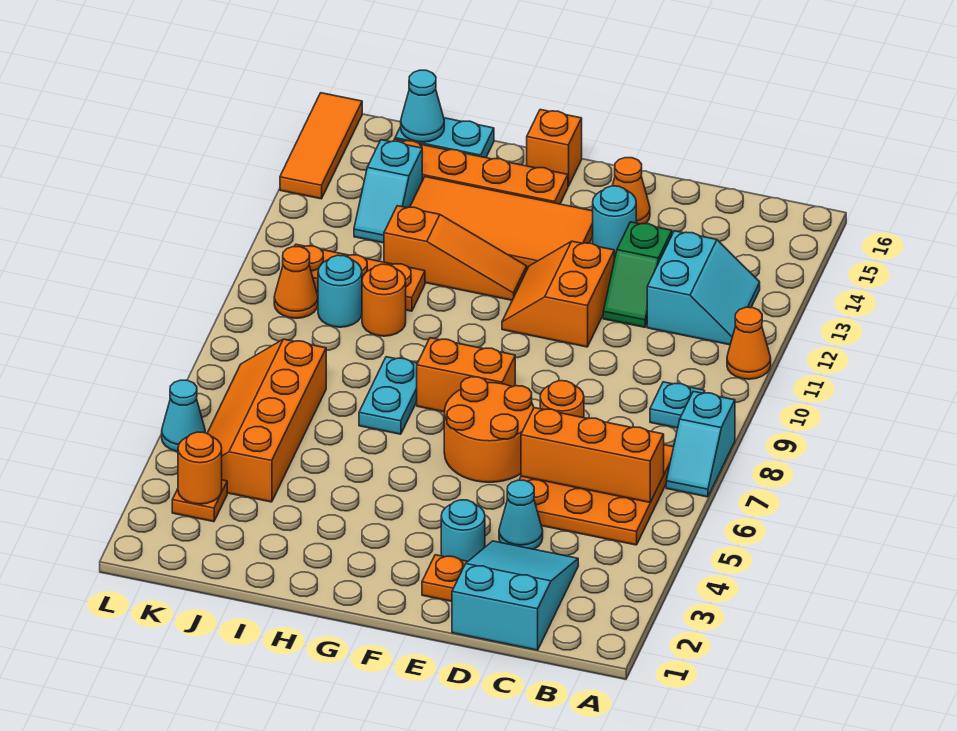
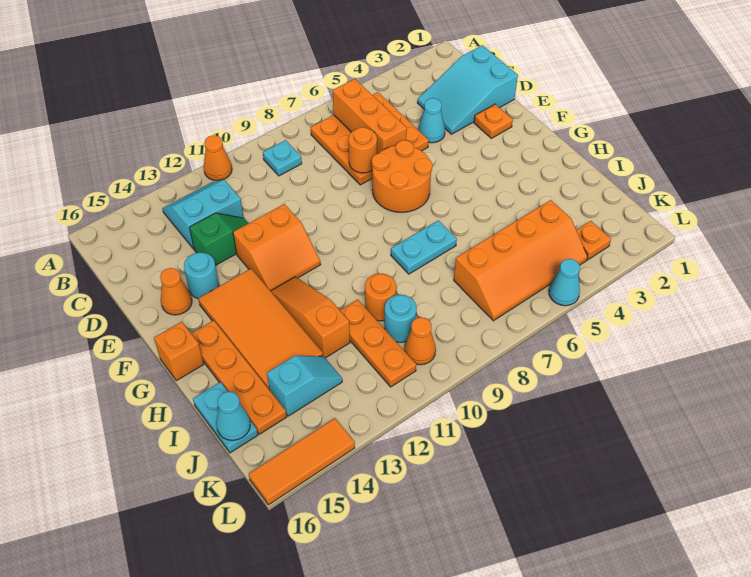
cyan 1x2 slope [666,391,735,497] -> none
cyan 1x1 round brick [441,500,485,561] -> none
orange 1x2 brick [417,338,515,412] -> none
orange 1x1 round brick [178,432,222,504] -> none

